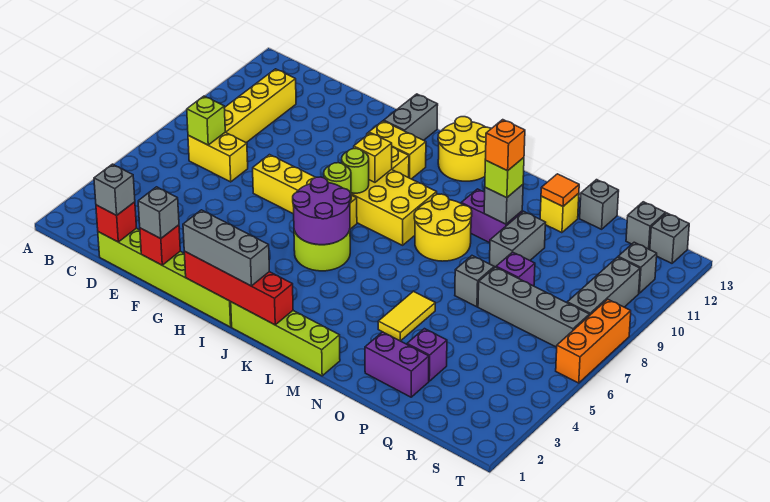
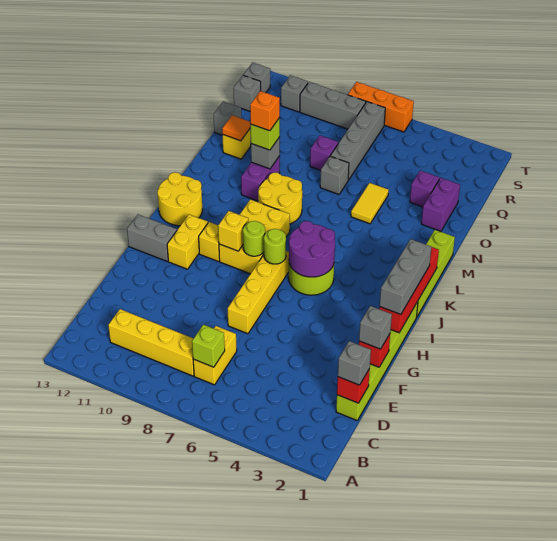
yellow 1x2 tile [378,291,435,341] -> yellow 1x2 tile turned to [351,183,389,224]
grey 1x2 brick [489,211,546,268] -> none

